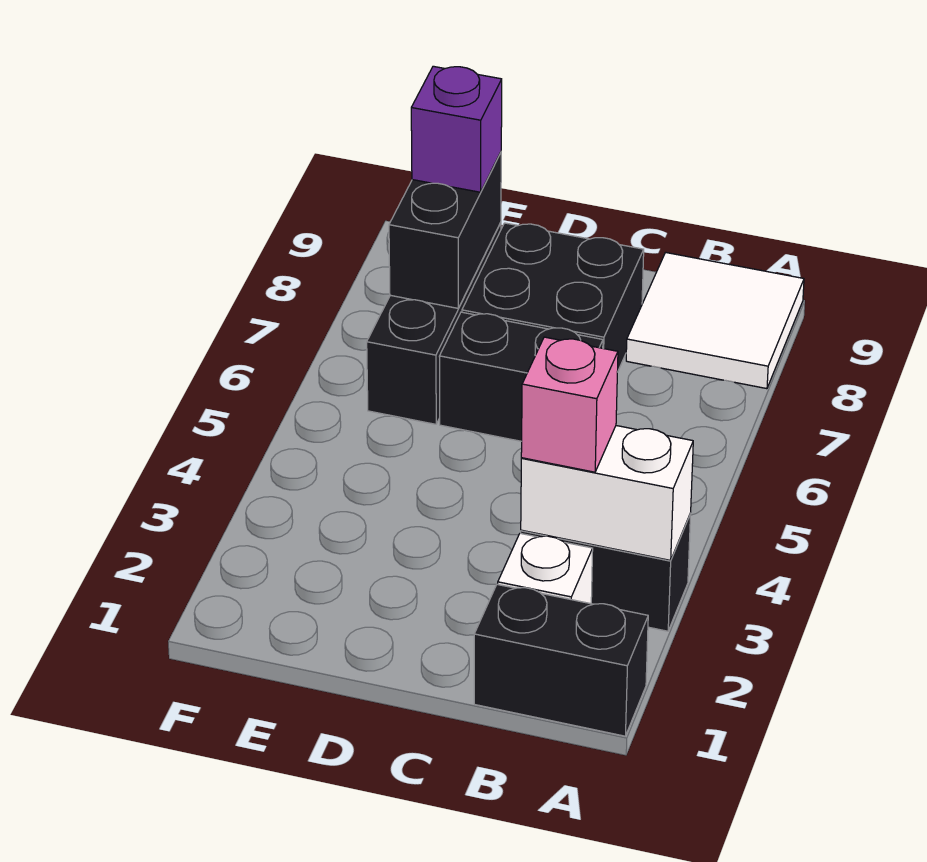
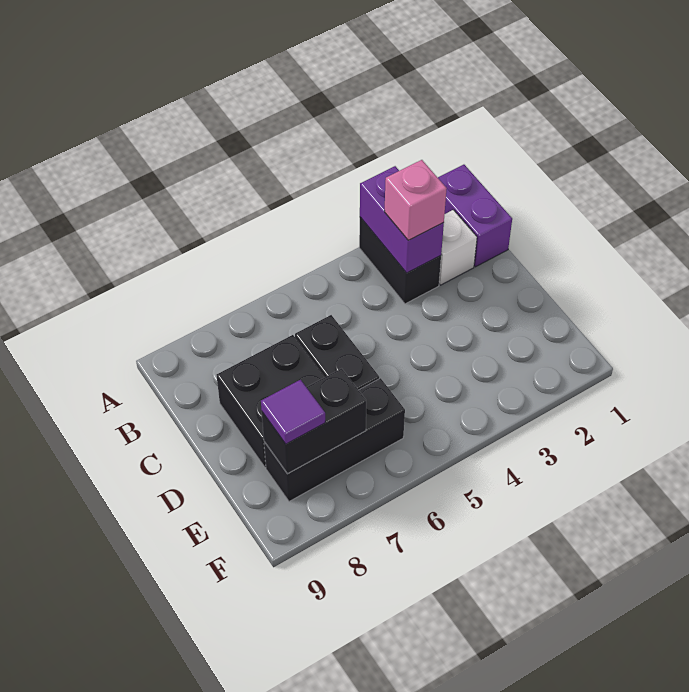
black 1x2 brick [474,584,648,736] -> purple 1x2 brick [438,165,512,267]
white 1x2 brick [521,426,693,560] -> purple 1x2 brick [360,166,444,273]
white 2x2 tile [626,252,804,389] -> none
purple 1x1 brick [411,66,502,192] -> purple 1x1 tile [261,380,325,444]

